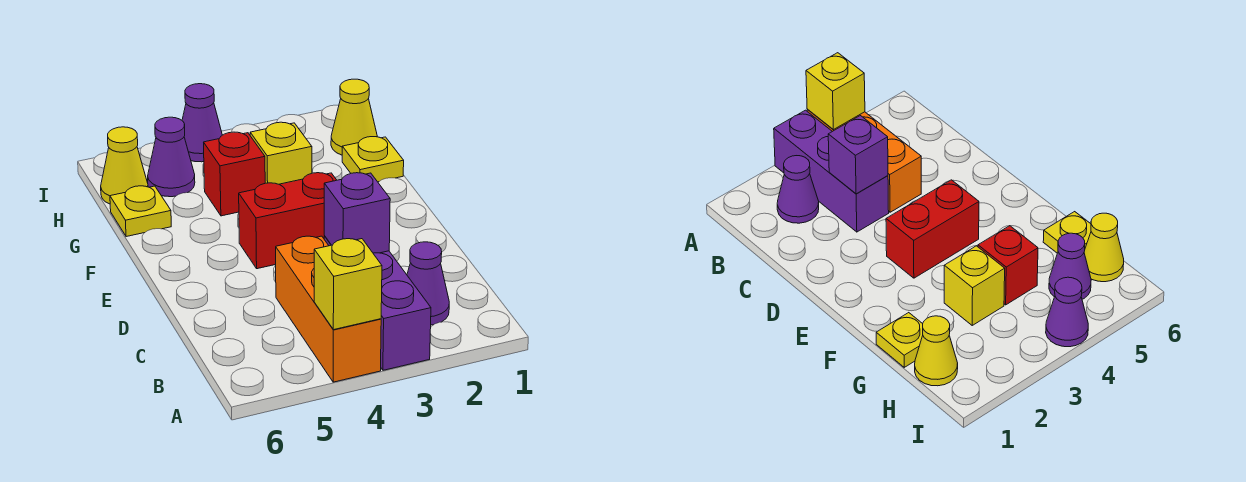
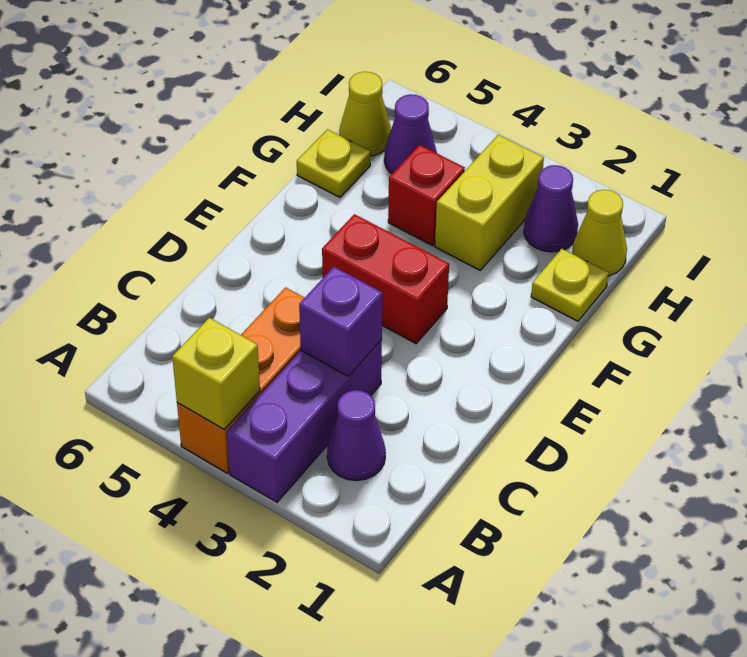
yellow 1x1 brick [250,122,312,184] -> yellow 1x2 brick [435,135,544,270]
purple 1x1 cone [182,84,222,162] -> purple 1x1 cone moved to [524,165,578,252]

